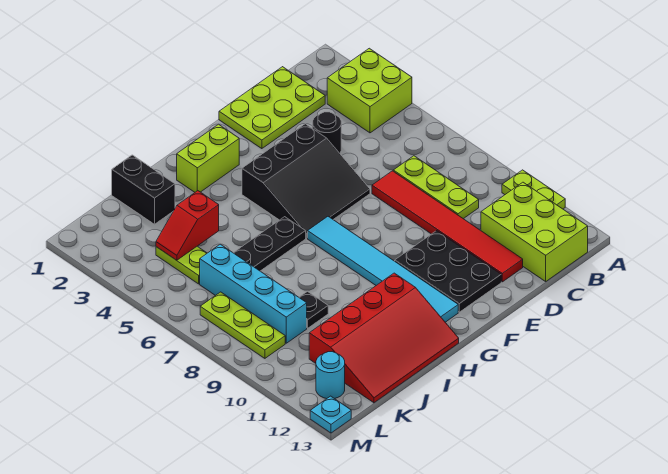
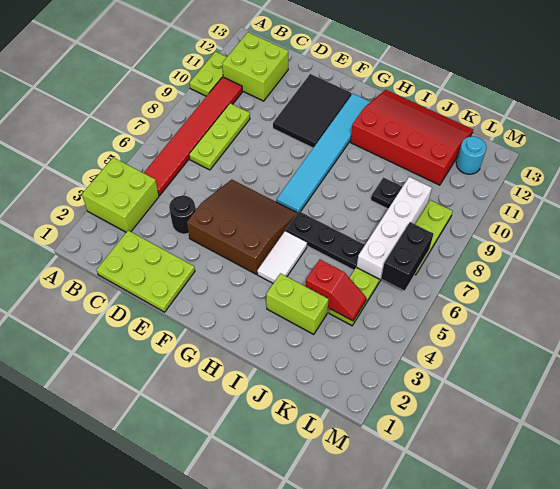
lime 2x3 brick [481,182,588,281] -> lime 2x2 brick [222,32,288,101]
red 1x6 tile [372,171,523,282] -> red 1x6 tile moved to [144,77,242,196]
black 3x3 slope [242,124,370,238] -> brown 3x3 slope [187,180,297,274]
black 2x3 plate [395,231,501,312] -> black 2x3 tile [273,74,352,148]
lime 1x2 brick [177,124,239,192] -> lime 1x2 brick moved to [266,273,329,334]
none -> white 1x2 tile [257,231,307,283]
black 1x2 brick [112,155,175,224] -> black 1x2 brick moved to [381,222,433,291]
cyan 1x4 brick [200,244,307,343] -> white 1x4 brick [357,177,432,282]
cyan 1x1 plate [310,396,351,433] -> none

